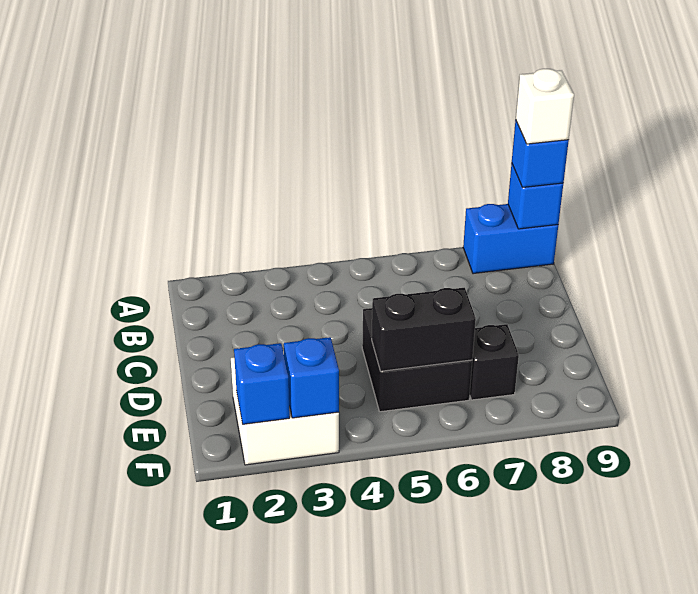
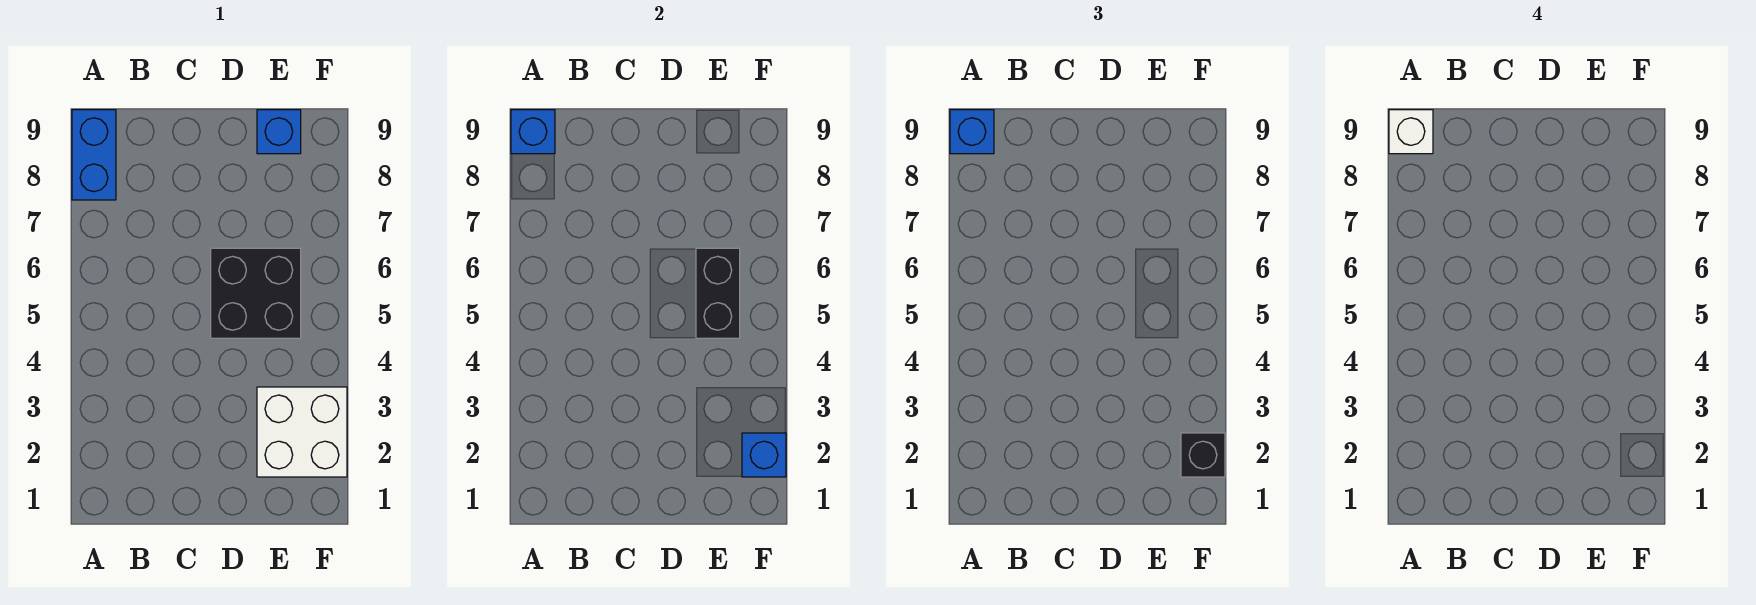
black 1x1 brick [470,324,519,400] -> black 1x1 brick moved to [1181,433,1225,477]
blue 1x1 brick [284,337,339,418] -> blue 1x1 brick moved to [257,110,301,154]

